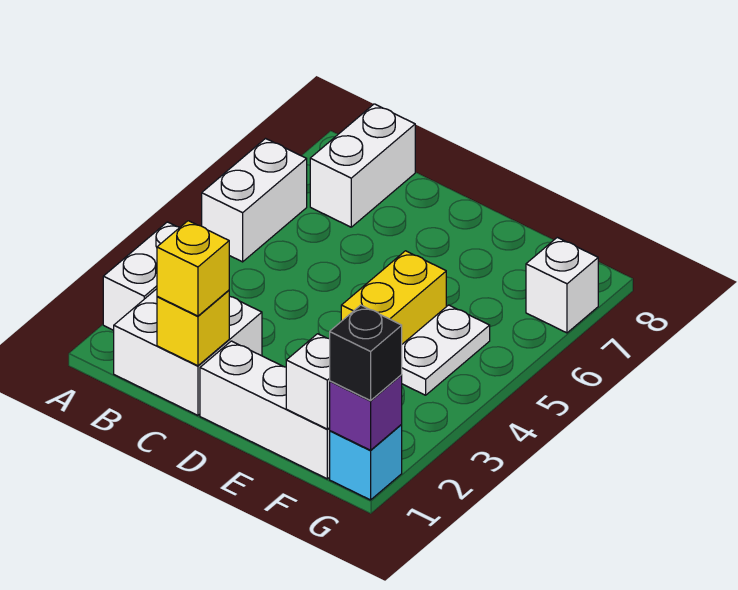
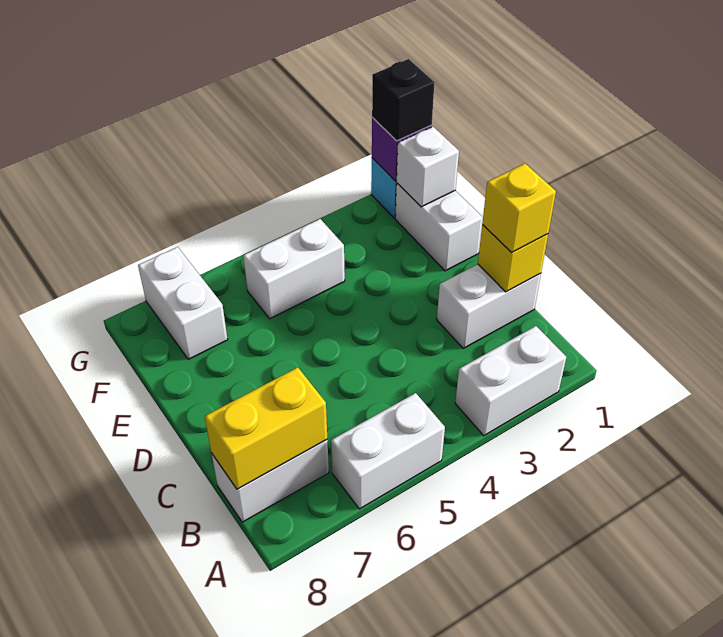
white 2x2 brick [114,289,262,415] -> white 1x2 brick [437,264,541,348]
white 1x3 brick [200,341,330,479] -> white 1x2 brick [395,183,483,271]
yellow 1x2 brick [341,251,446,344] -> yellow 1x2 brick moved to [205,367,327,489]
white 1x2 plate [402,305,490,395] -> white 1x2 brick [243,219,345,319]
white 1x1 brick [526,237,598,333] -> white 1x2 brick [138,247,228,359]

